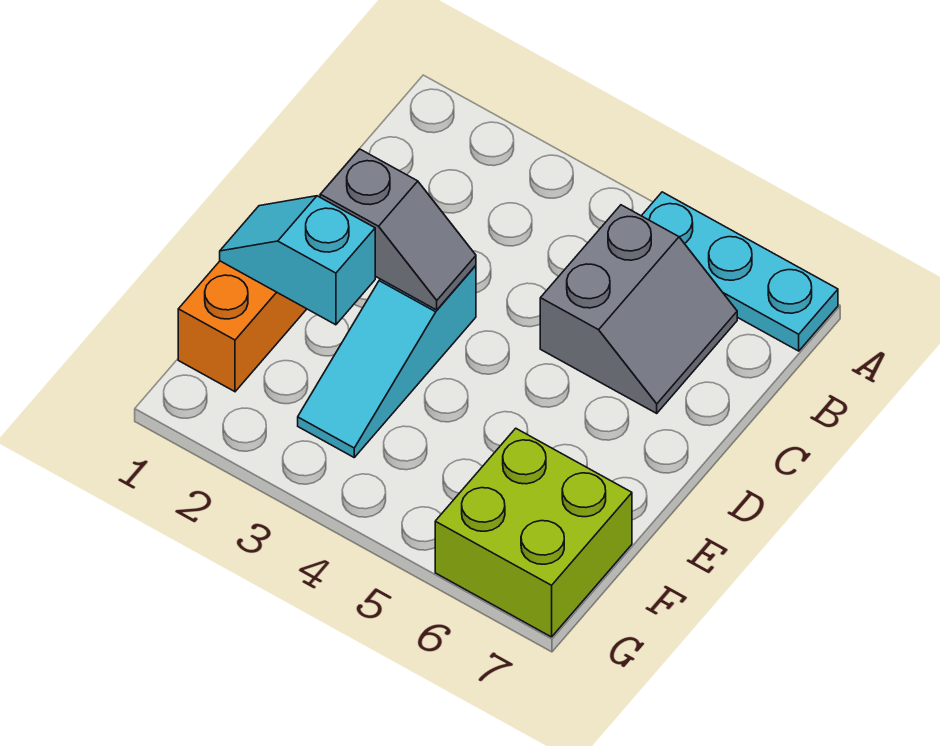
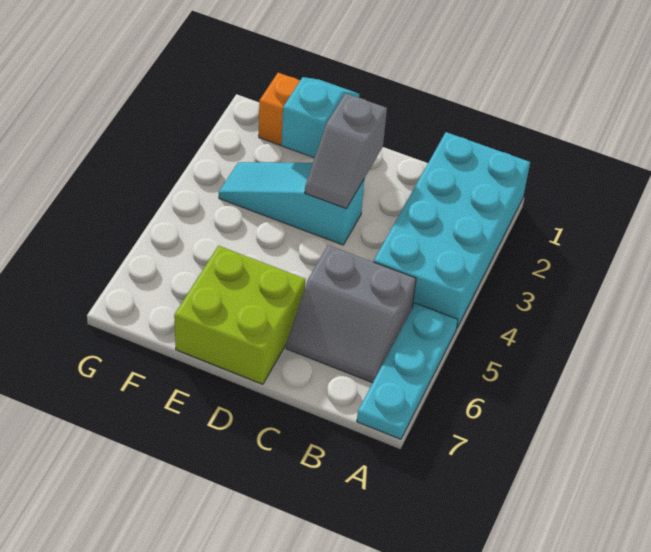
none -> cyan 2x4 brick [374,132,530,328]
lime 2x2 brick [435,428,632,637] -> lime 2x2 brick moved to [174,246,305,384]

